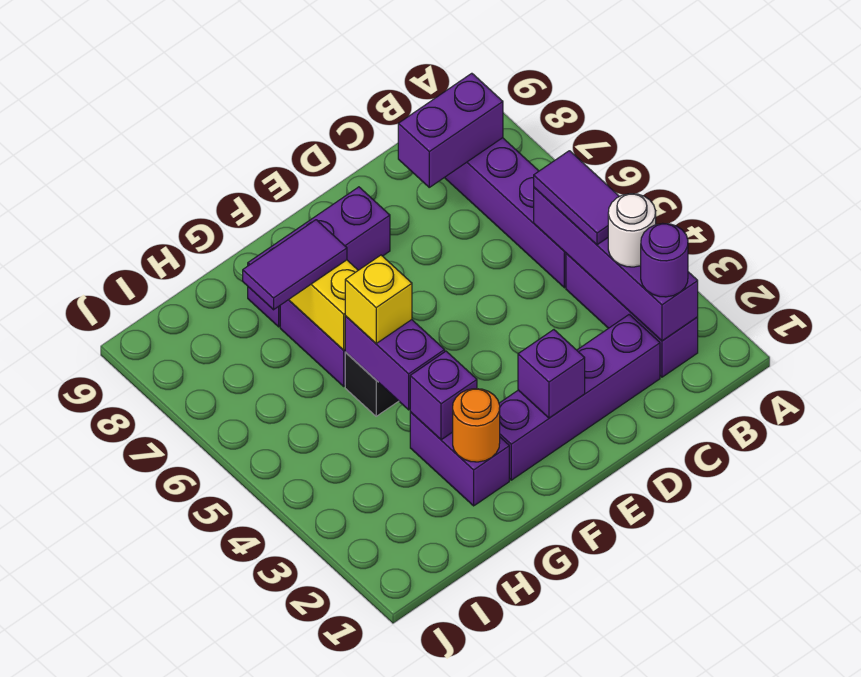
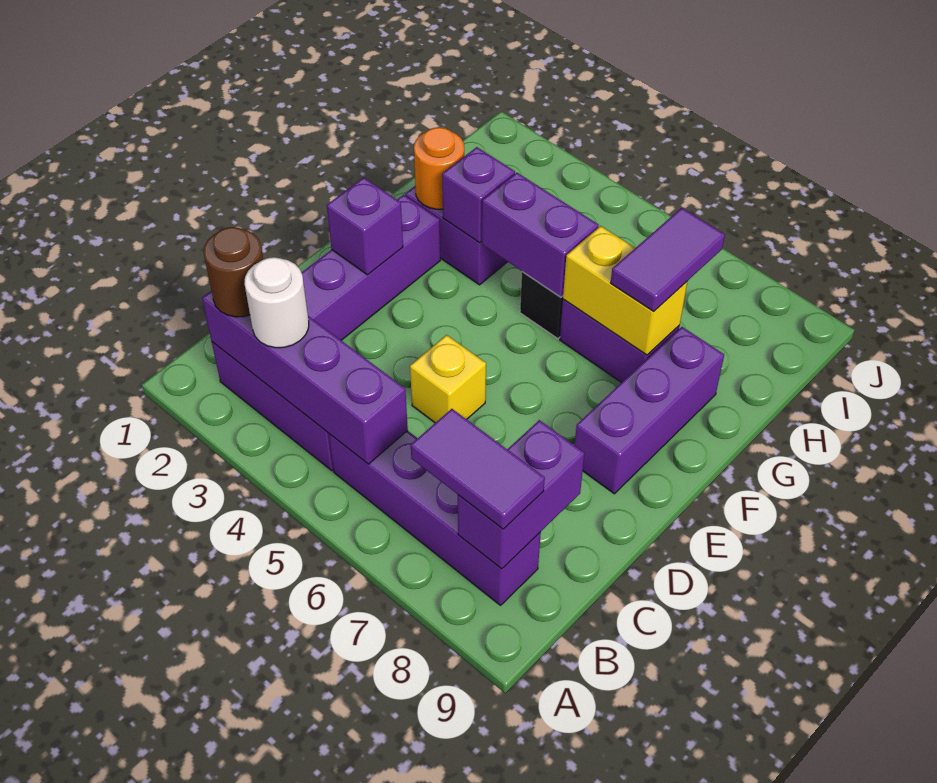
purple 1x1 round brick [641,223,688,297] -> brown 1x1 round brick [204,227,263,317]
purple 1x2 tile [534,151,619,245] -> purple 1x2 tile moved to [411,409,545,529]
yellow 1x1 brick [345,255,412,344] -> yellow 1x1 brick moved to [410,335,486,423]

